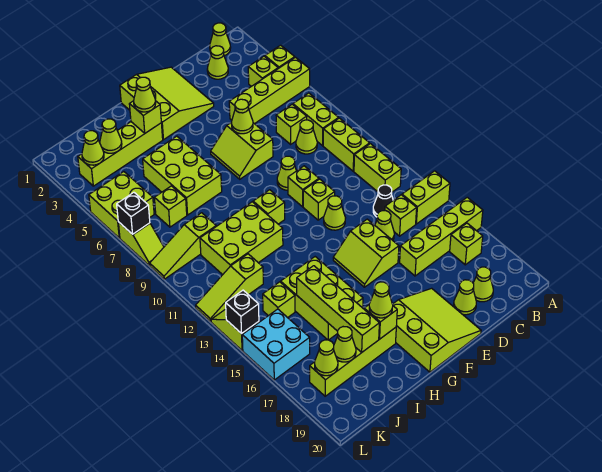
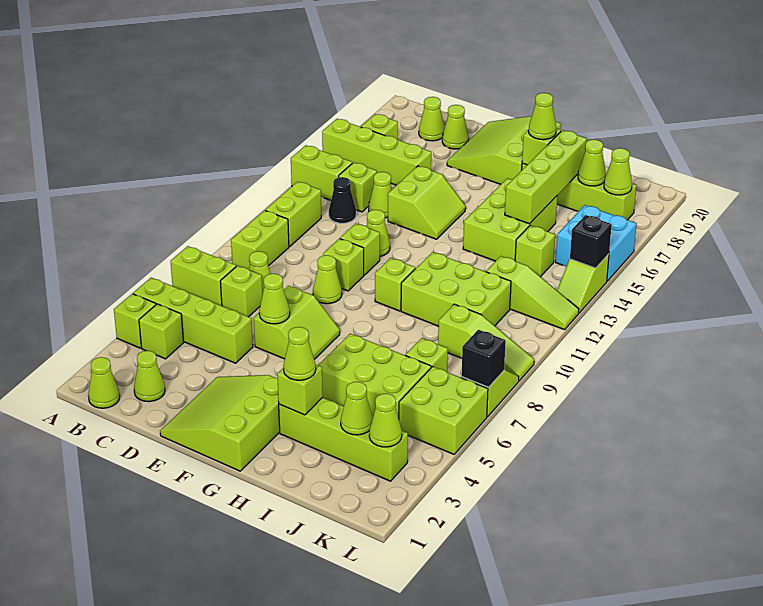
lime 1x2 brick [293,93,339,146] -> lime 1x2 brick turned to [171,246,236,306]
lime 2x3 brick [143,136,222,215] -> lime 2x3 brick turned to [318,334,431,419]

